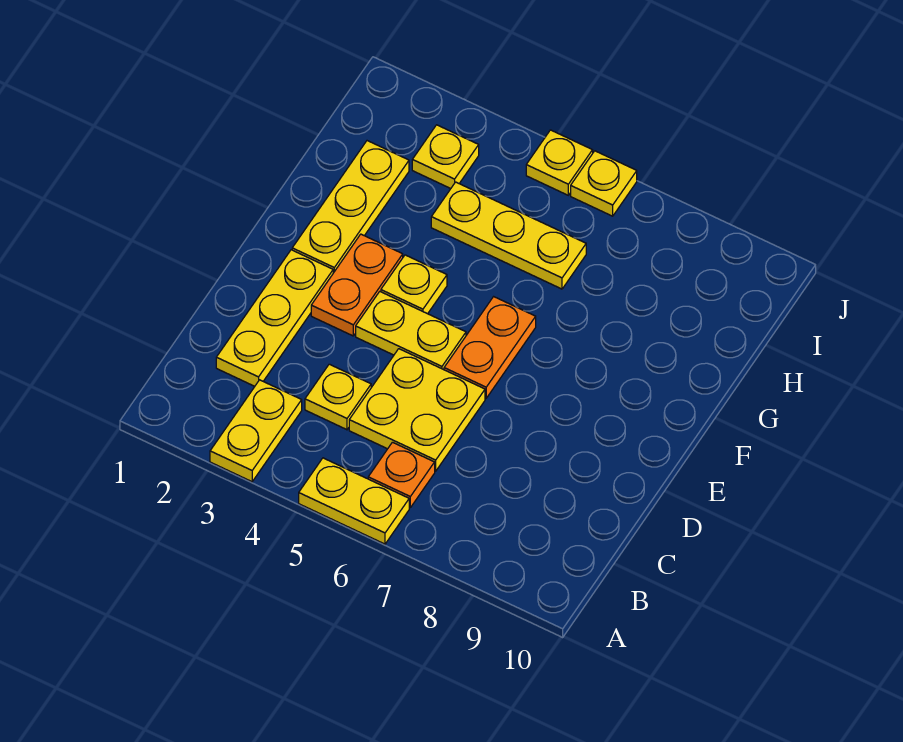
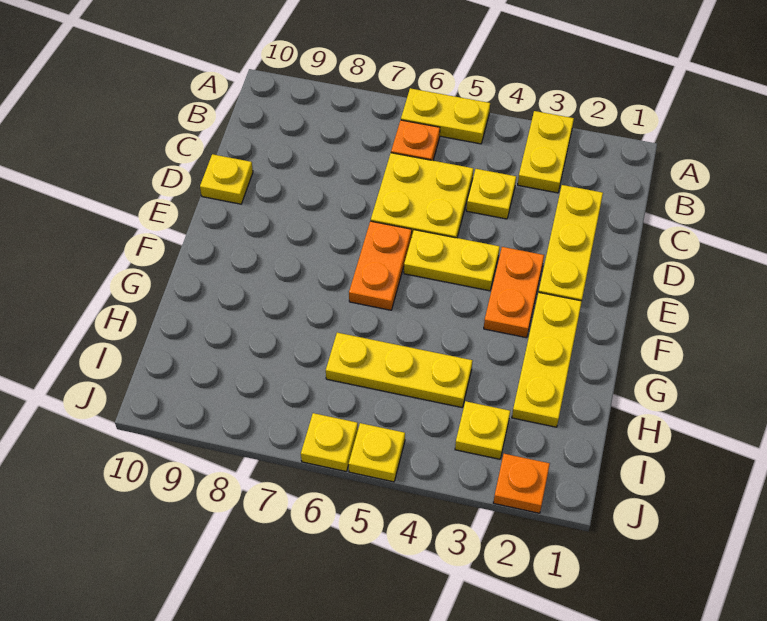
yellow 1x1 plate [381,255,447,314] -> yellow 1x1 plate moved to [200,154,253,204]
none -> orange 1x1 plate [493,454,550,513]

